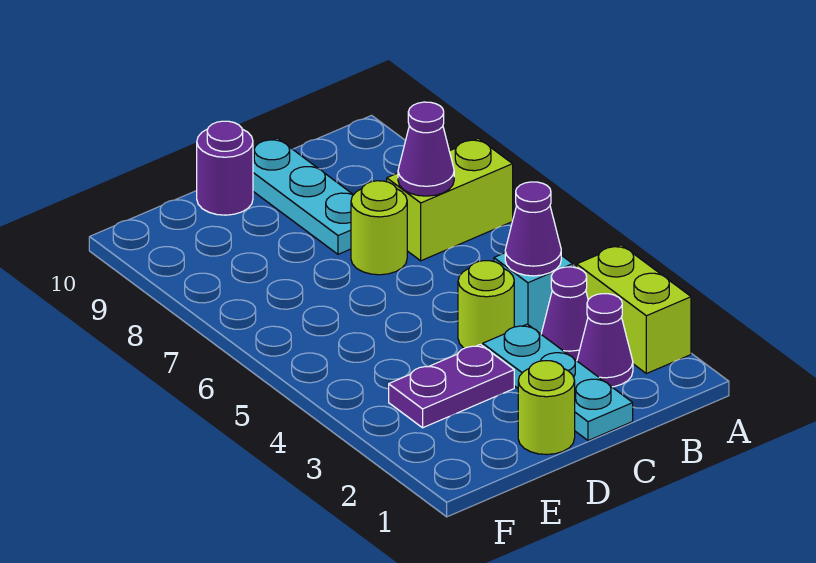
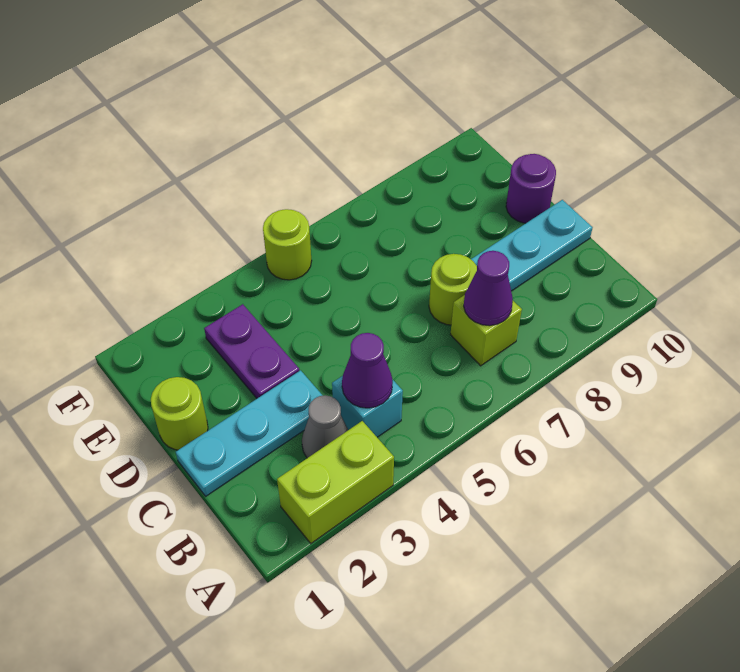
lime 1x2 brick [387,139,513,261] -> lime 1x1 brick [450,295,522,366]
purple 1x1 cone [577,294,633,387] -> none
purple 1x1 cone [541,267,588,360] -> grey 1x1 cone [302,395,348,458]
lime 1x1 round brick [458,261,514,348] -> lime 1x1 round brick moved to [263,209,312,280]

